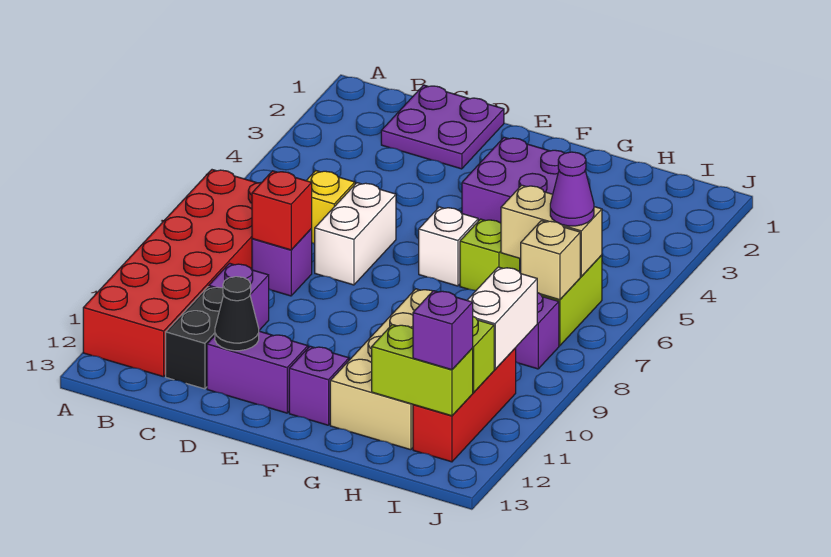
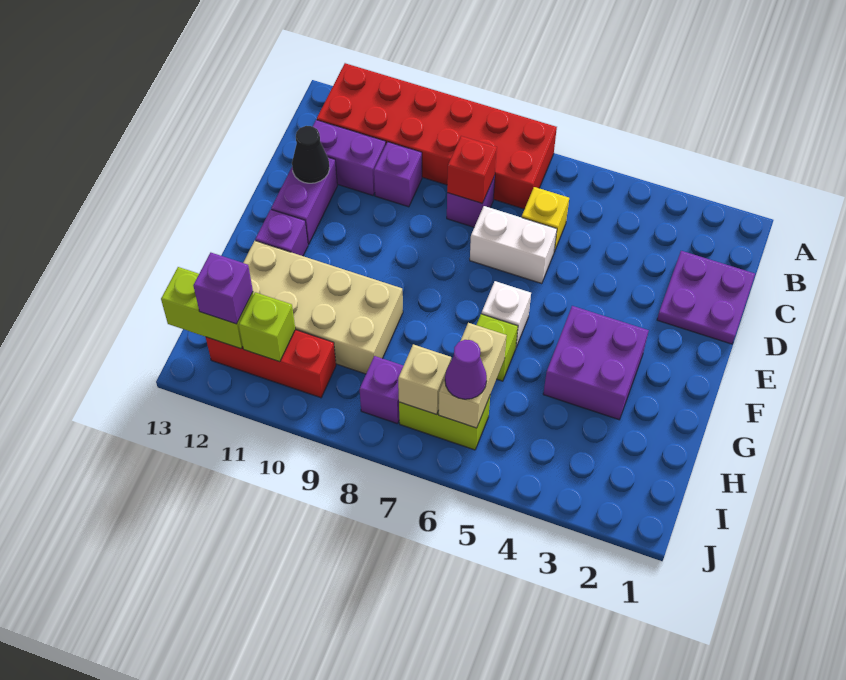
black 1x2 brick [166,287,224,389] -> purple 1x2 brick [313,120,386,195]
lime 1x2 brick [372,325,473,416] -> lime 1x2 brick turned to [161,267,254,349]
white 1x2 brick [467,267,537,369] -> none

